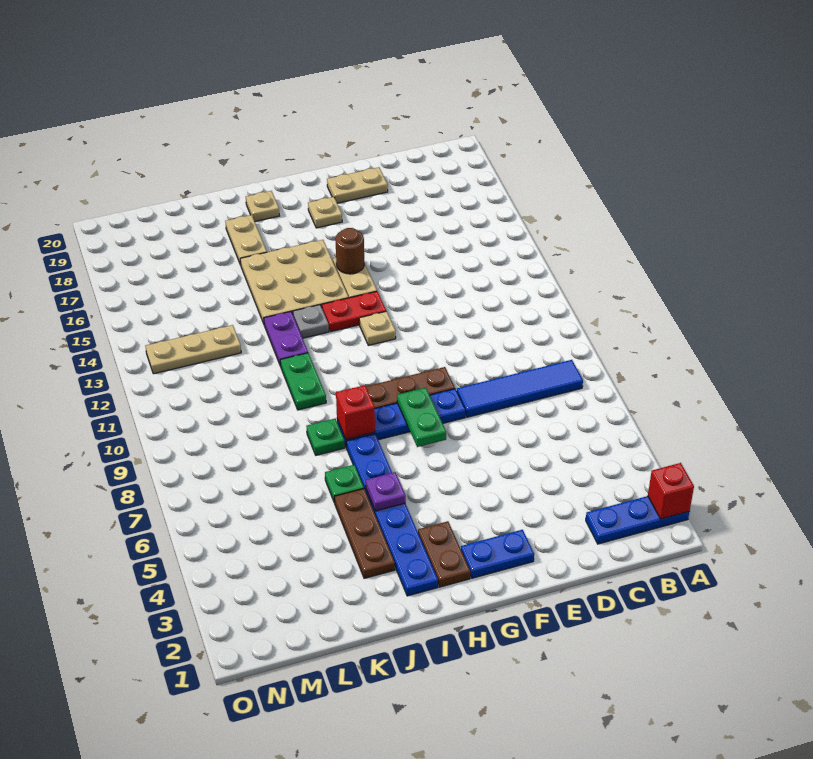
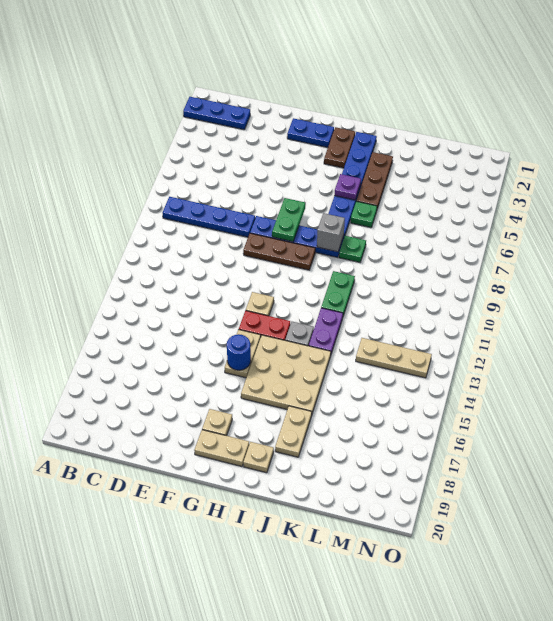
red 1x1 brick [648,463,694,519] -> none
blue 1x4 tile [457,360,583,417] -> blue 1x4 plate [163,197,255,237]
tan 1x2 plate [327,167,388,203] -> tan 1x2 plate moved to [194,430,249,466]
brown 1x1 round brick [335,228,364,274] -> blue 1x1 round brick [227,334,251,370]
red 1x1 brick [336,385,375,439] -> grey 1x1 brick [317,213,345,252]

